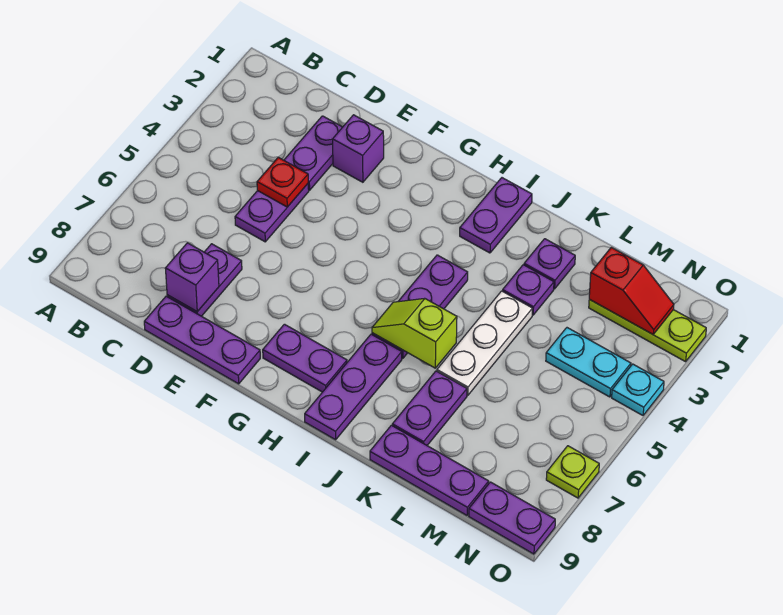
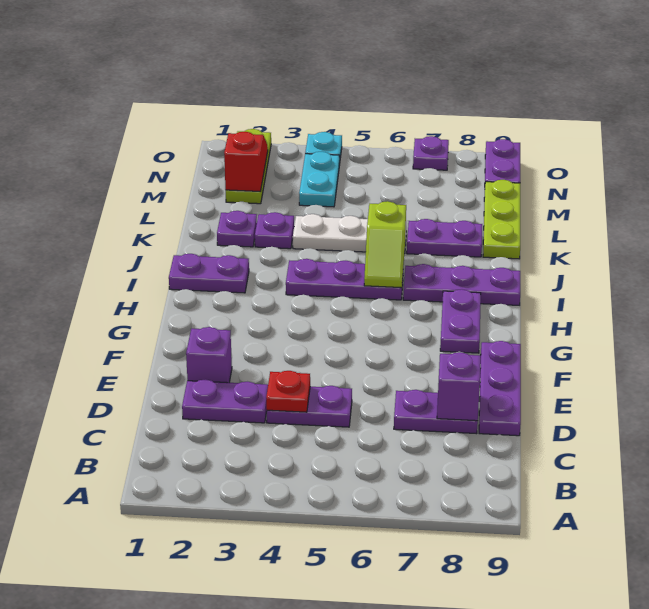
purple 1x3 plate [370,425,489,515] -> lime 1x3 plate [483,180,520,259]
lime 1x1 plate [546,446,599,498] -> purple 1x1 plate [413,136,449,170]

